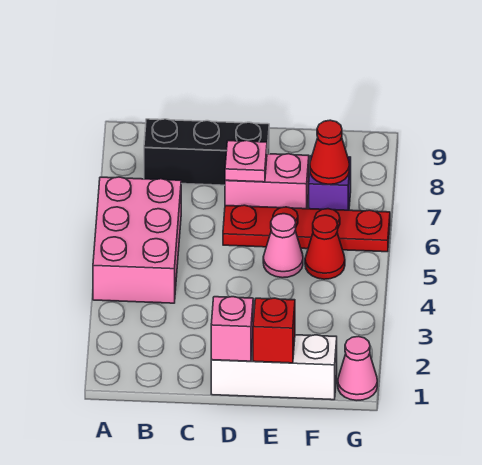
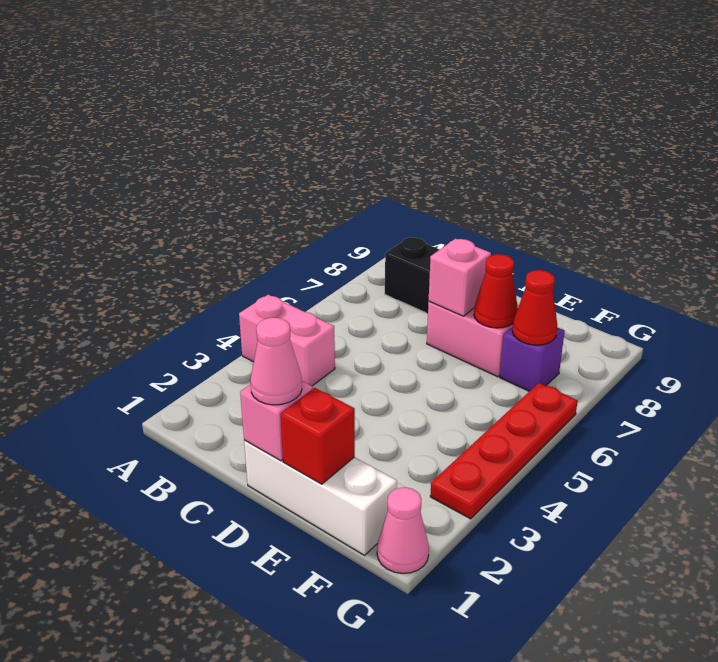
pink 2x3 brick [93,177,181,303] -> pink 1x2 brick [239,295,335,386]
red 1x4 plate [223,205,390,252] -> red 1x4 plate turned to [430,383,578,519]
pink 1x1 plate [225,140,267,182] -> pink 1x1 brick [429,239,491,316]
pink 1x1 cone [263,214,303,278] -> pink 1x1 cone moved to [250,318,302,405]
red 1x1 cone [305,215,345,279] -> red 1x1 cone moved to [474,254,518,328]

